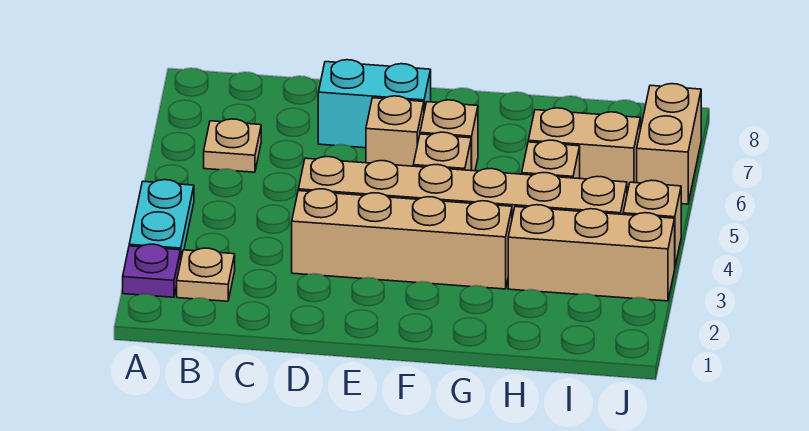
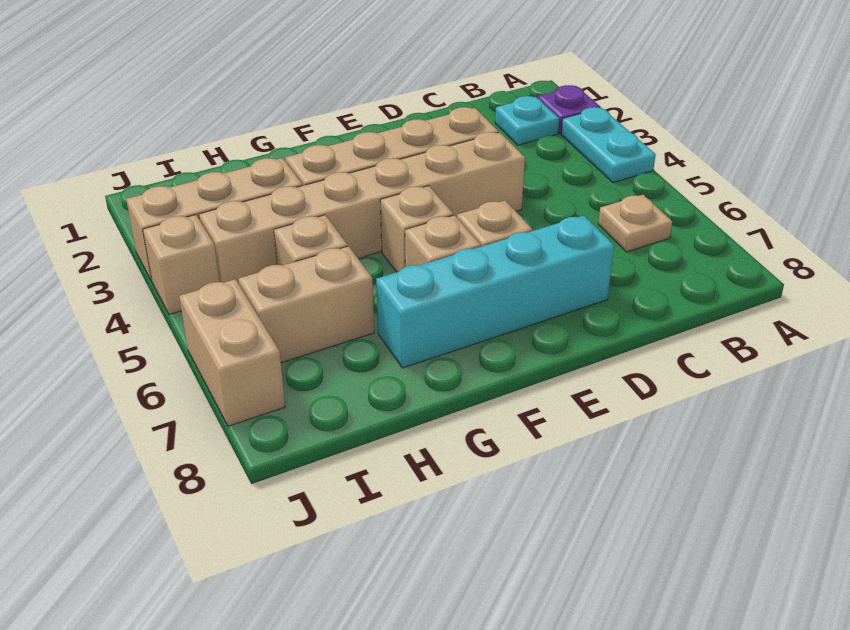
tan 1x1 plate [177,248,235,301] -> cyan 1x1 plate [495,96,559,145]
cyan 1x2 brick [318,60,431,148] -> cyan 1x4 brick [376,215,614,368]

